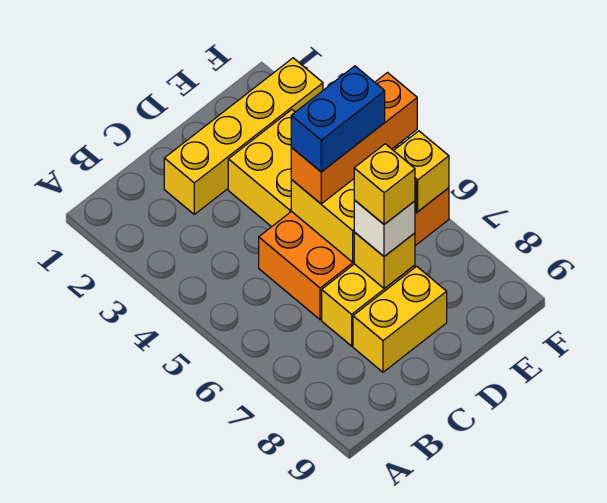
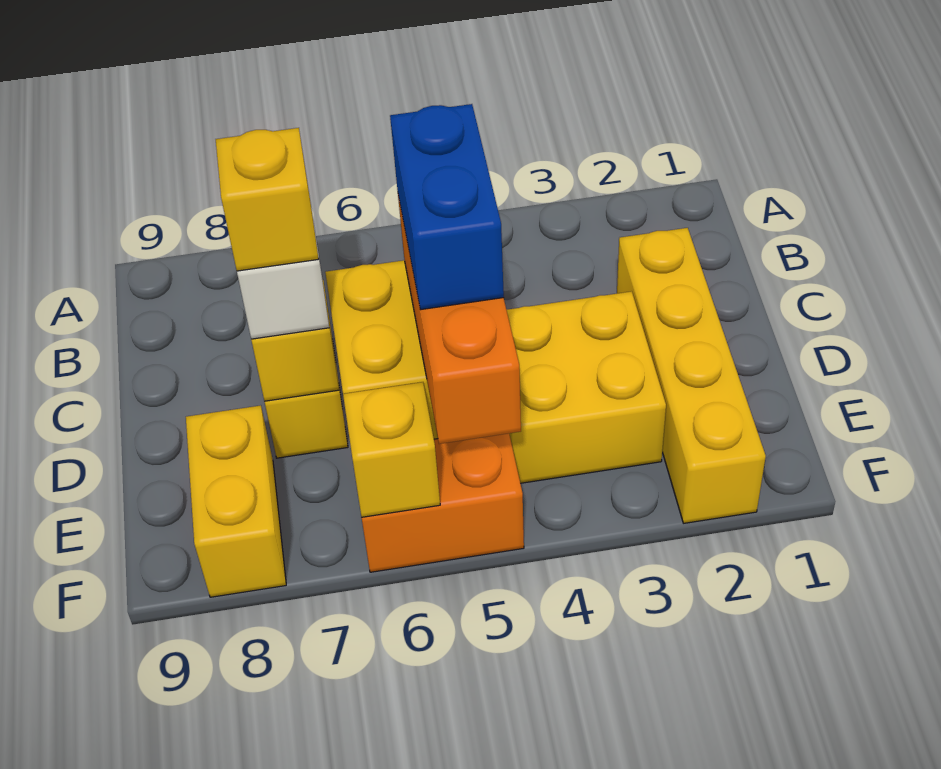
yellow 1x2 brick [353,266,447,372] -> yellow 1x2 brick moved to [186,405,286,597]

